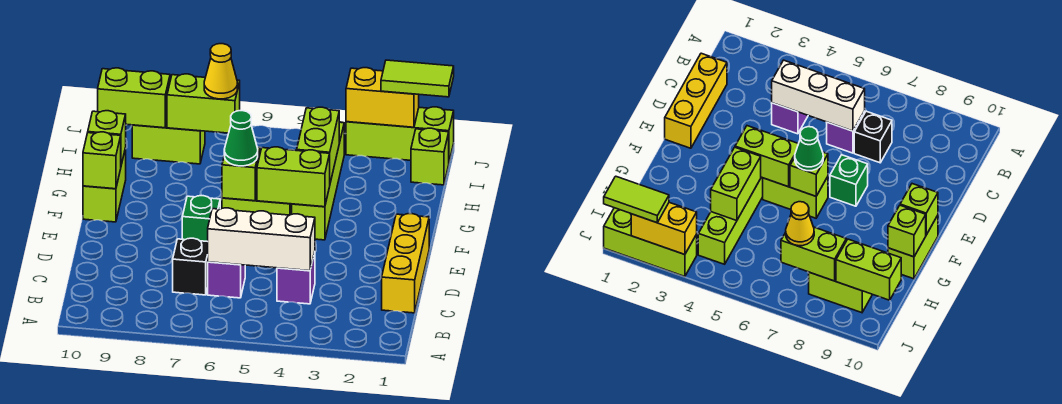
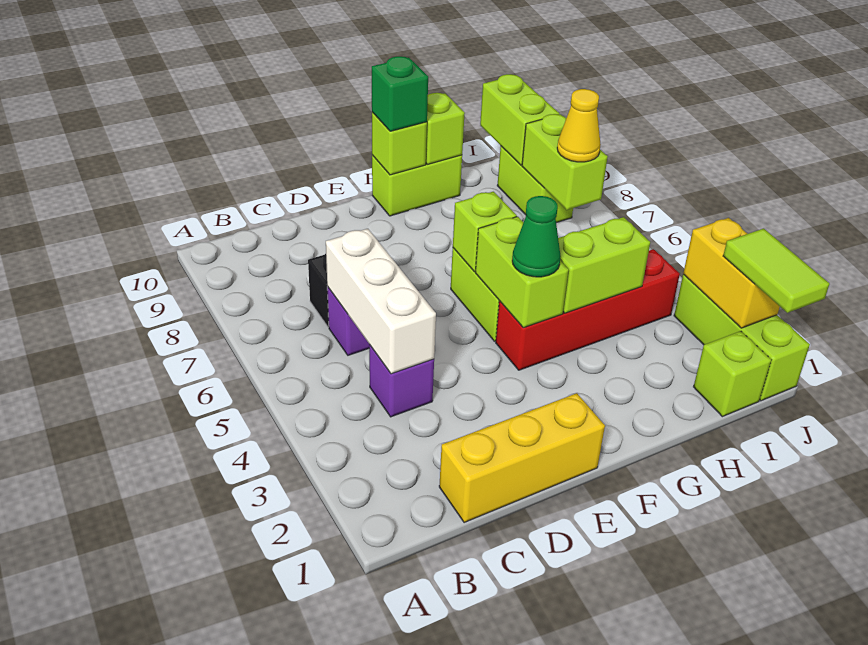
green 1x1 brick [182,196,220,242] -> green 1x1 brick moved to [372,56,428,131]
lime 1x4 brick [292,122,344,240] -> red 1x4 brick [496,249,680,370]
green 1x1 cone [224,111,258,166] -> green 1x1 cone moved to [512,196,561,277]

